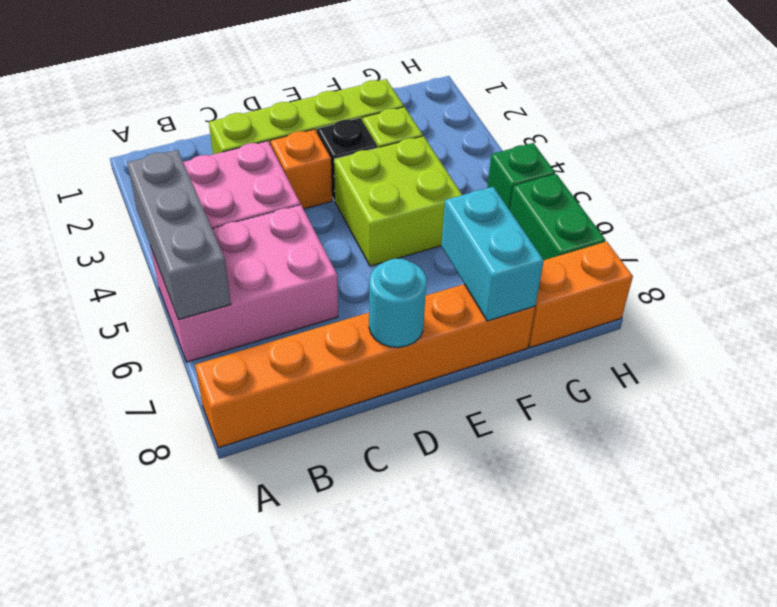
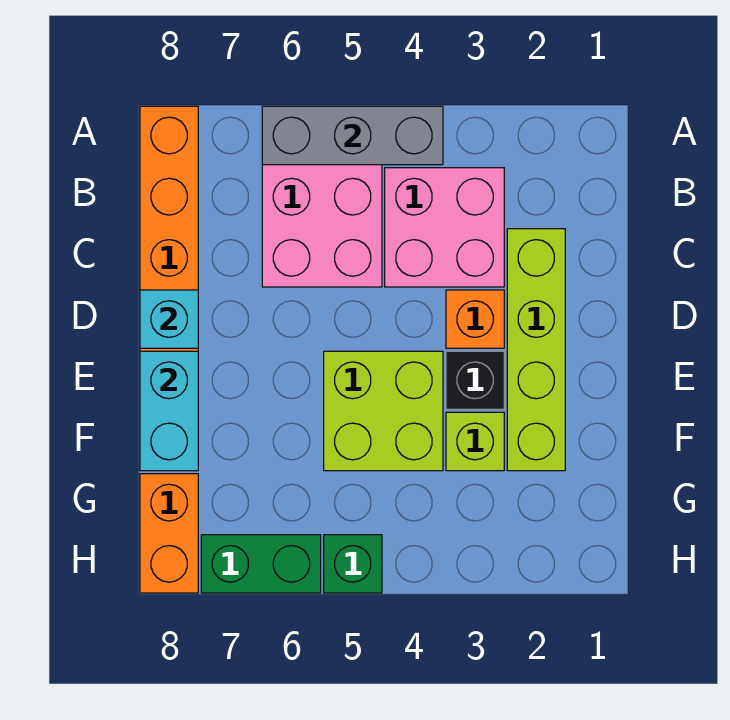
cyan 1x1 round brick [369,259,427,347] -> cyan 1x1 brick [140,290,198,348]
cyan 1x2 brick [441,187,544,321] -> cyan 1x2 brick turned to [140,351,198,471]

